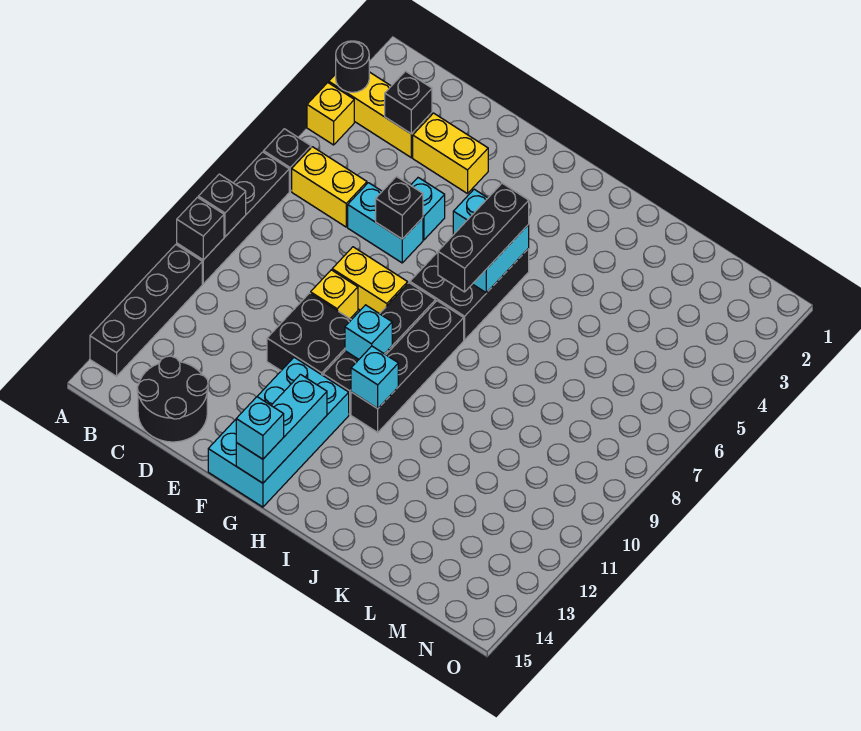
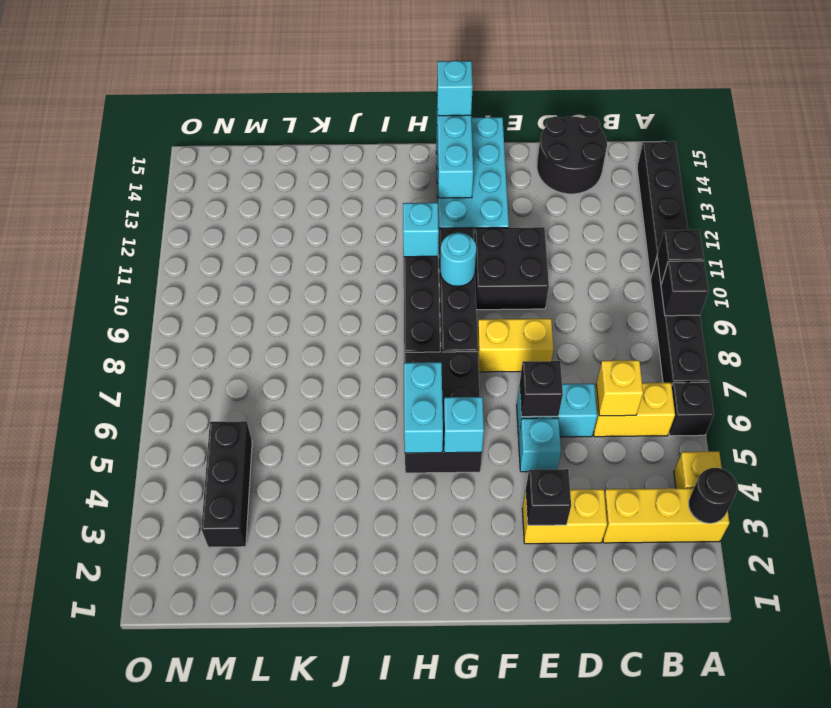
black 1x1 brick [385,71,432,134] -> black 1x1 brick moved to [526,469,571,525]
yellow 1x1 brick [311,270,358,319] -> yellow 1x1 brick moved to [596,360,643,416]
cyan 1x1 brick [345,305,392,359] -> cyan 1x1 round brick [440,233,476,287]
black 1x3 brick [438,183,529,292] -> black 1x3 brick moved to [201,421,252,547]

